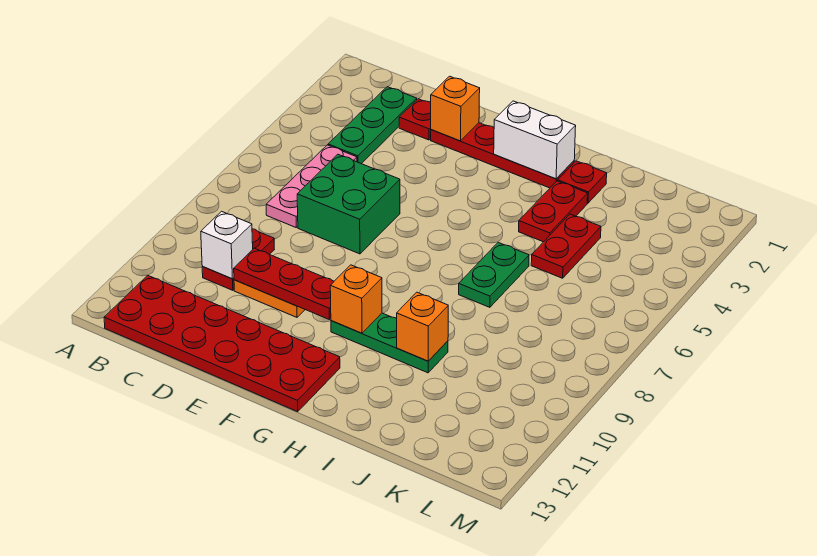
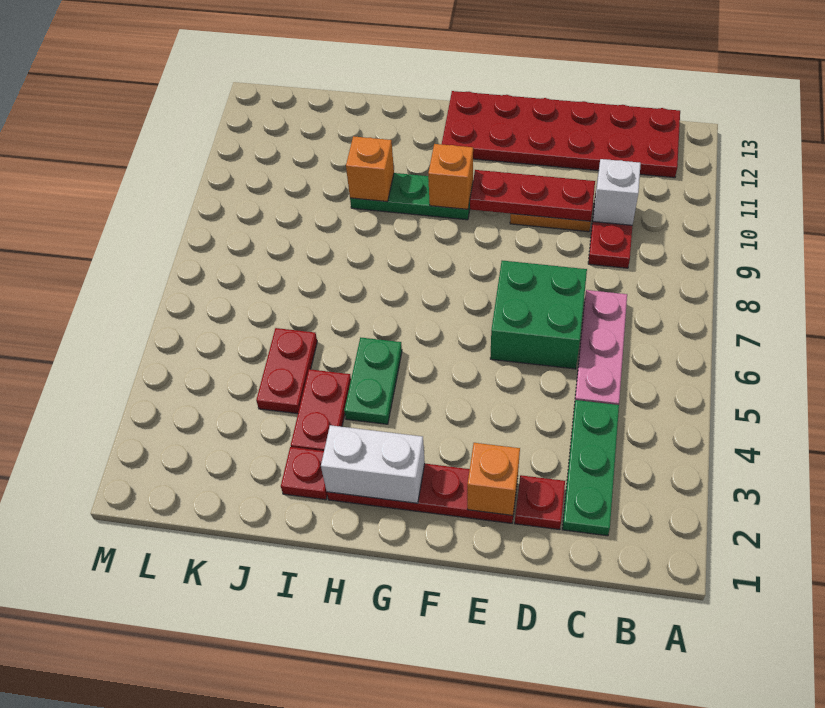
green 1x2 plate [459,242,529,307] -> green 1x2 plate moved to [344,338,402,424]

